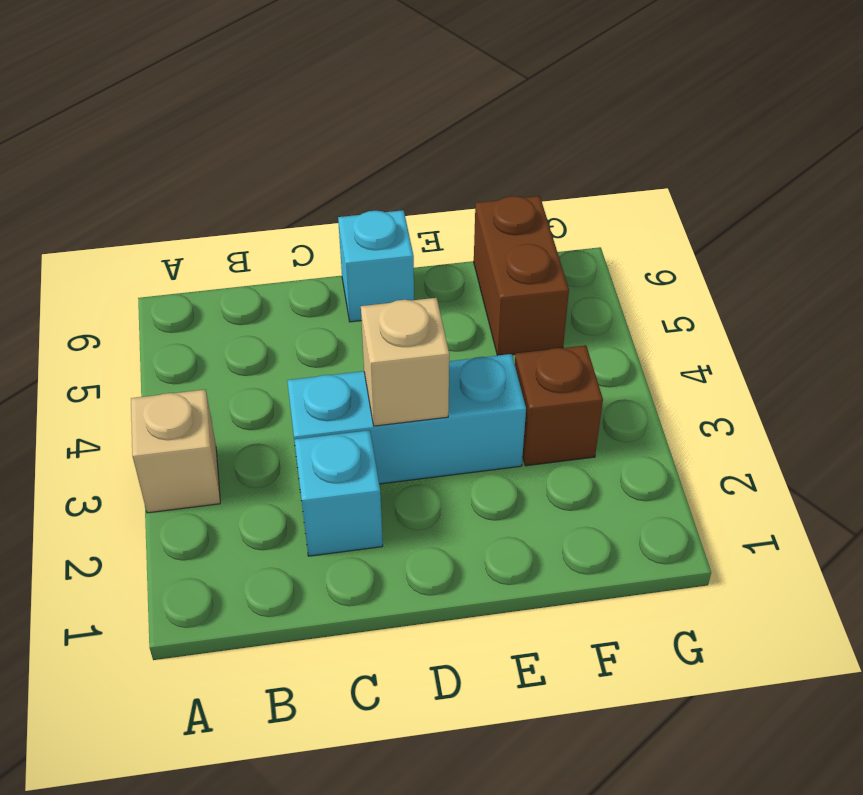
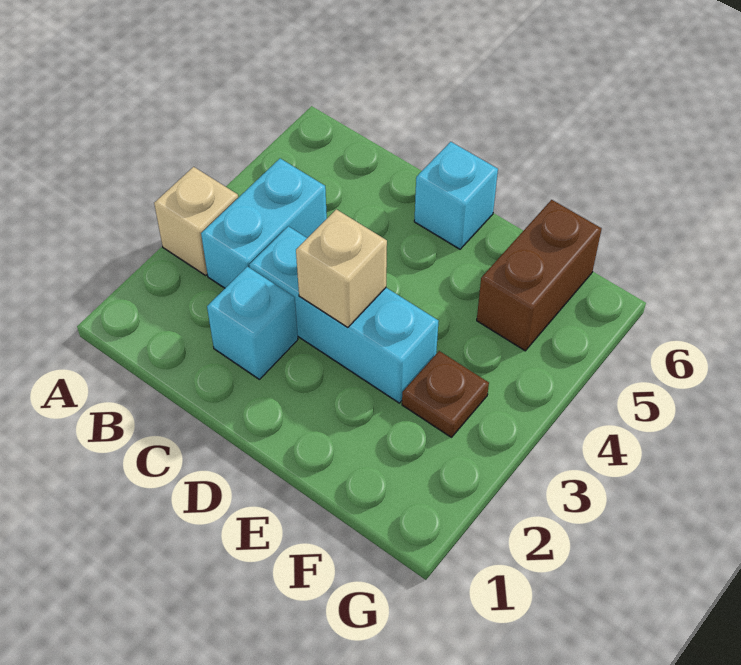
none -> cyan 1x2 brick [201,158,327,288]
brown 1x1 brick [515,345,603,466] -> brown 1x1 plate [402,351,489,437]

